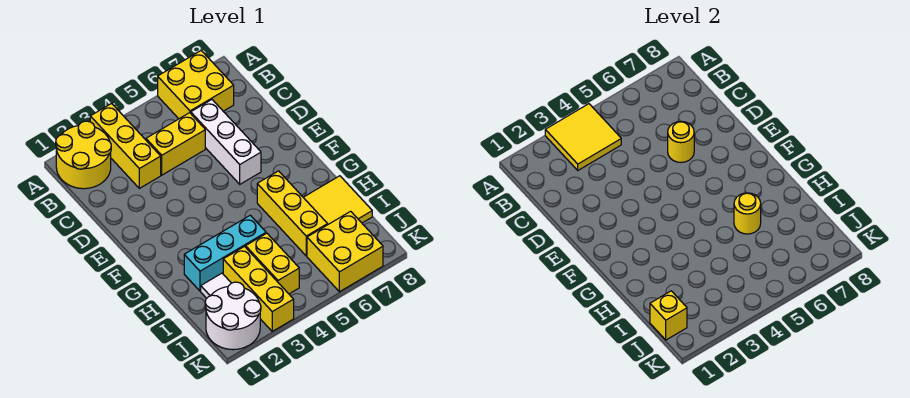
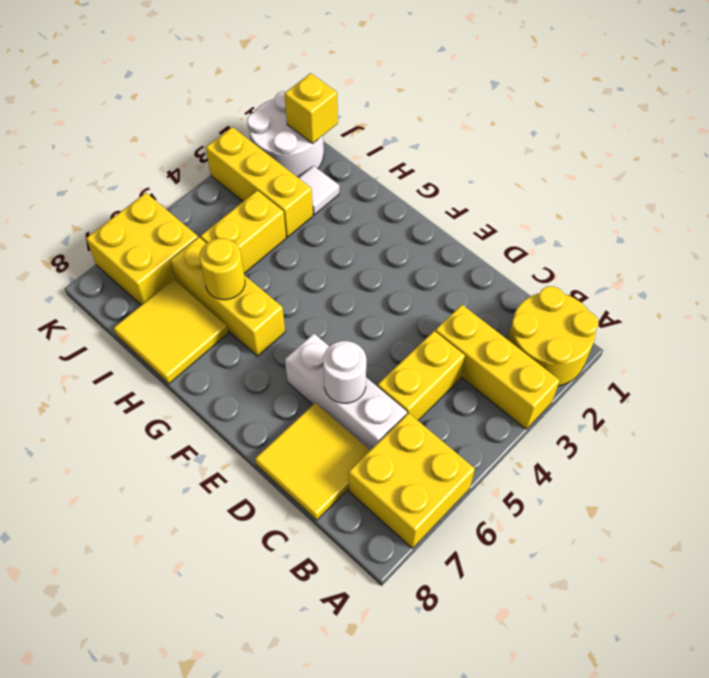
yellow 2x2 tile [545,104,621,170] -> yellow 2x2 tile moved to [255,403,370,520]
yellow 1x1 round brick [668,121,694,162] -> white 1x1 round brick [323,341,366,403]
cyan 1x3 brick [184,215,266,291] -> none
yellow 1x2 brick [246,233,299,294] -> yellow 1x2 brick turned to [201,190,286,273]

